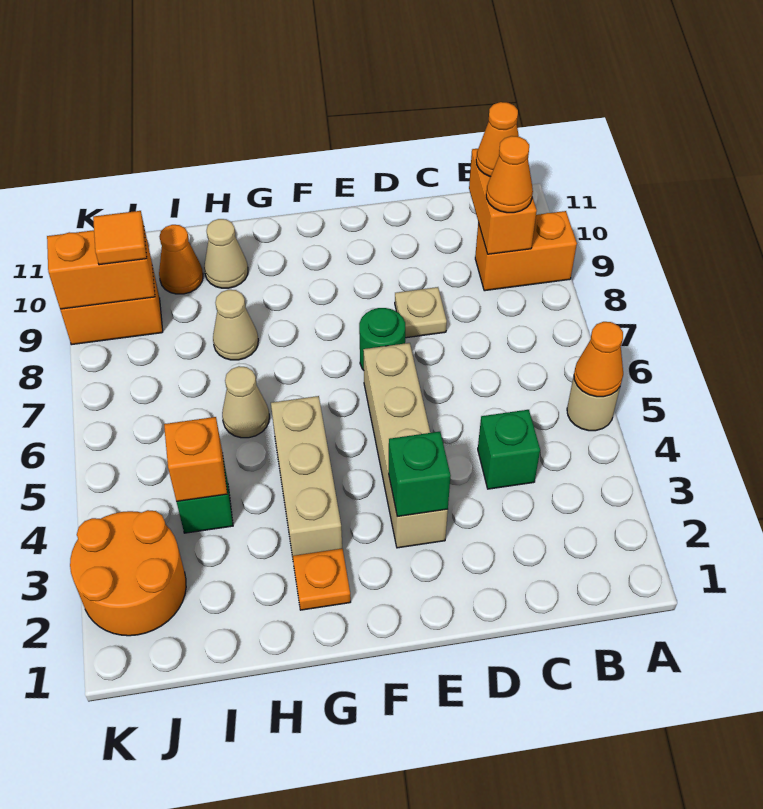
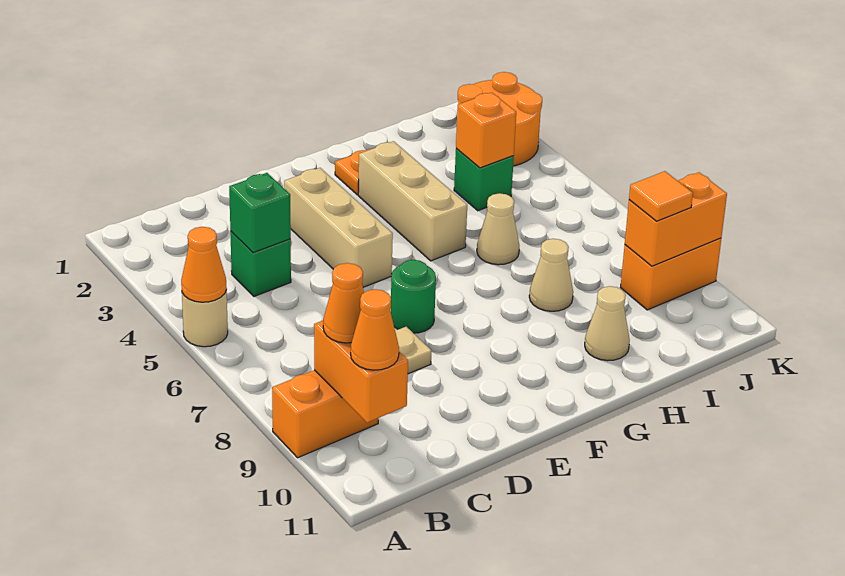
tan 1x4 brick [363,343,448,548] -> tan 1x3 brick [284,168,393,287]
green 1x1 brick [389,432,451,517] -> green 1x1 brick moved to [229,173,291,253]
orange 1x1 cone [159,225,203,294] -> none

